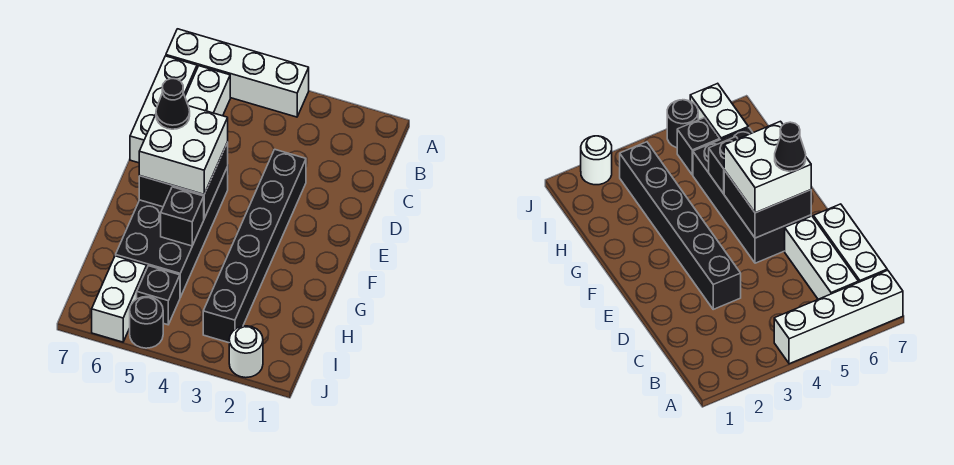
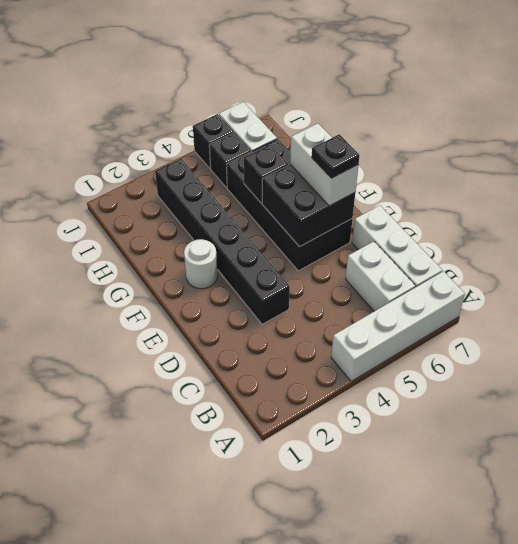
white 1x3 brick [185,66,230,116] -> white 1x2 brick [346,241,415,311]
white 2x2 brick [139,106,228,194] -> white 1x2 brick [290,123,359,206]
black 1x1 cone [156,79,190,129] -> black 1x1 plate [312,134,360,178]
white 1x1 round brick [229,326,263,378] -> white 1x1 round brick moved to [184,239,218,289]
black 1x1 round brick [130,297,163,348] -> black 1x1 brick [193,114,234,169]

